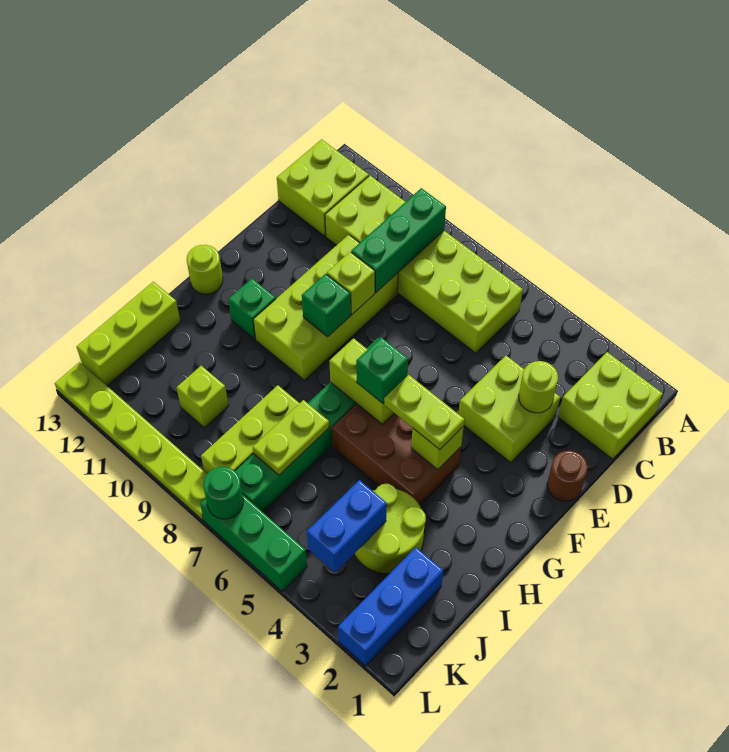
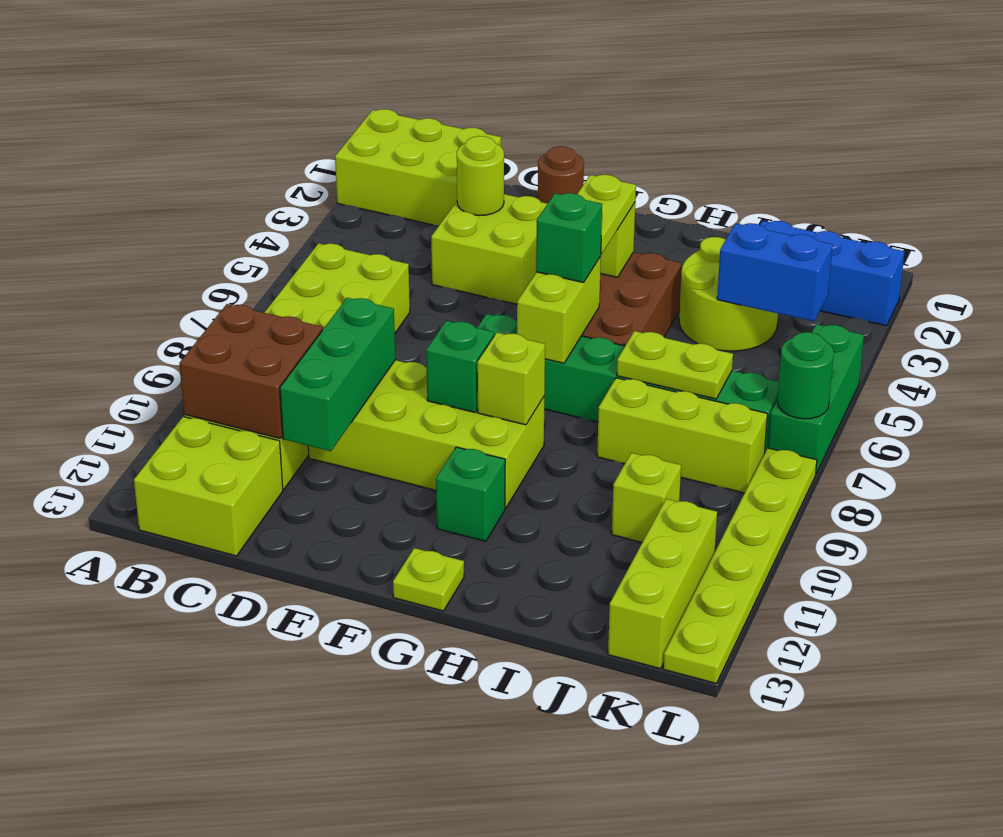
lime 2x2 brick [558,352,663,459] -> lime 2x3 brick [335,109,501,225]
green 1x3 brick [351,188,446,292] -> green 1x3 brick turned to [280,298,395,451]
none -> brown 2x2 brick [180,304,323,439]
lime 1x1 brick [327,252,375,314] -> lime 1x1 brick moved to [477,333,545,425]
lime 1x1 round brick [187,245,223,294] -> lime 1x1 plate [393,548,464,611]
lime 1x3 brick [76,282,181,386] -> lime 1x3 brick turned to [608,499,717,669]

